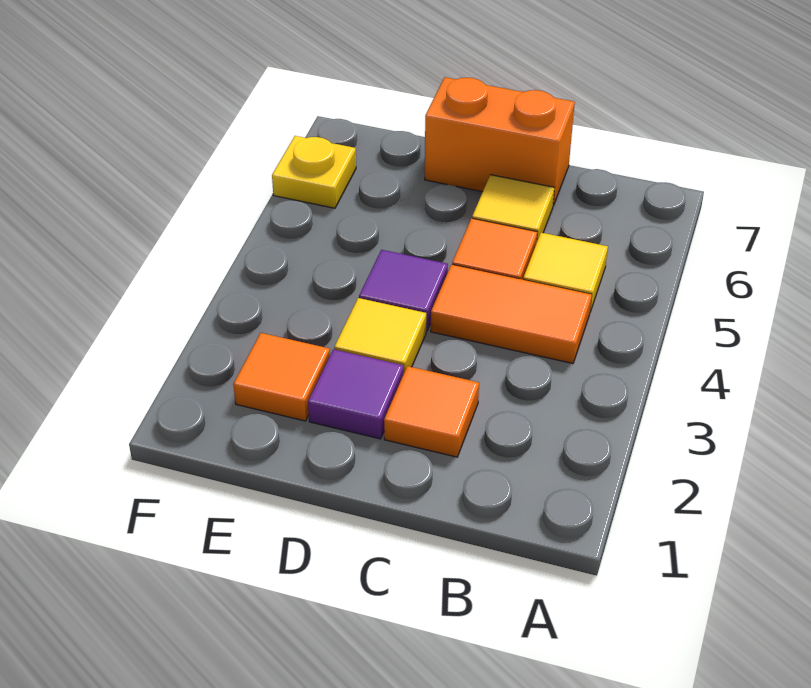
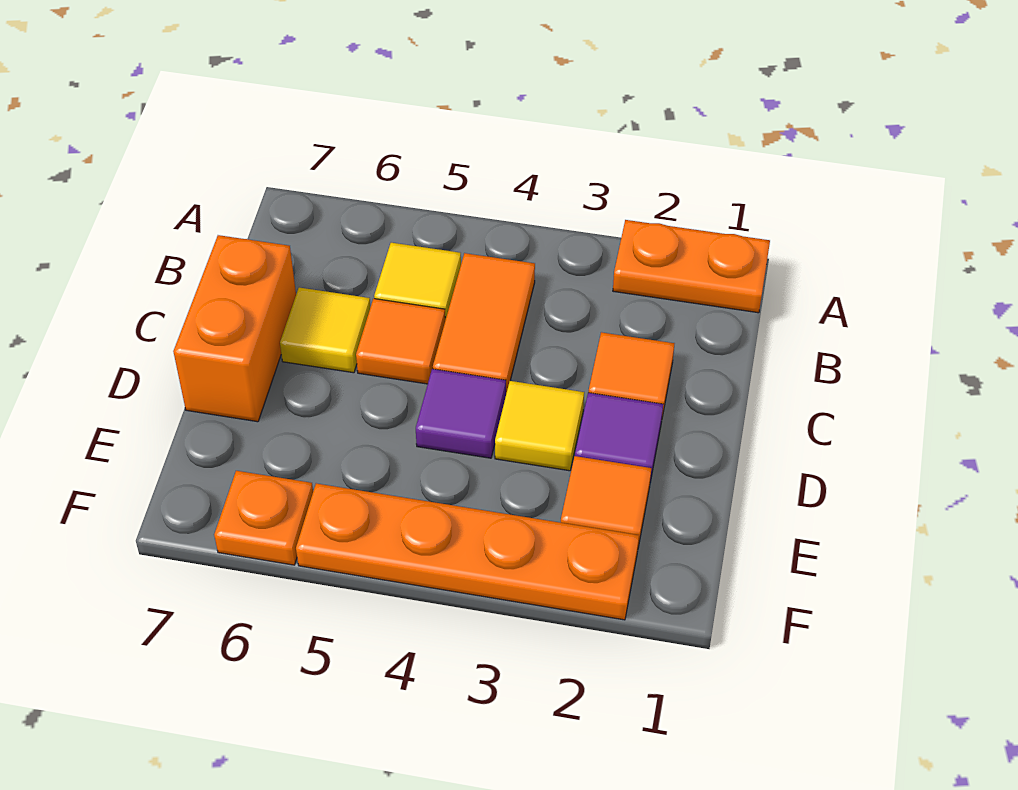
none -> orange 1x2 plate [613,220,770,313]
none -> orange 1x4 plate [296,483,639,620]
yellow 1x1 plate [272,136,356,208] -> orange 1x1 plate [214,471,313,565]

